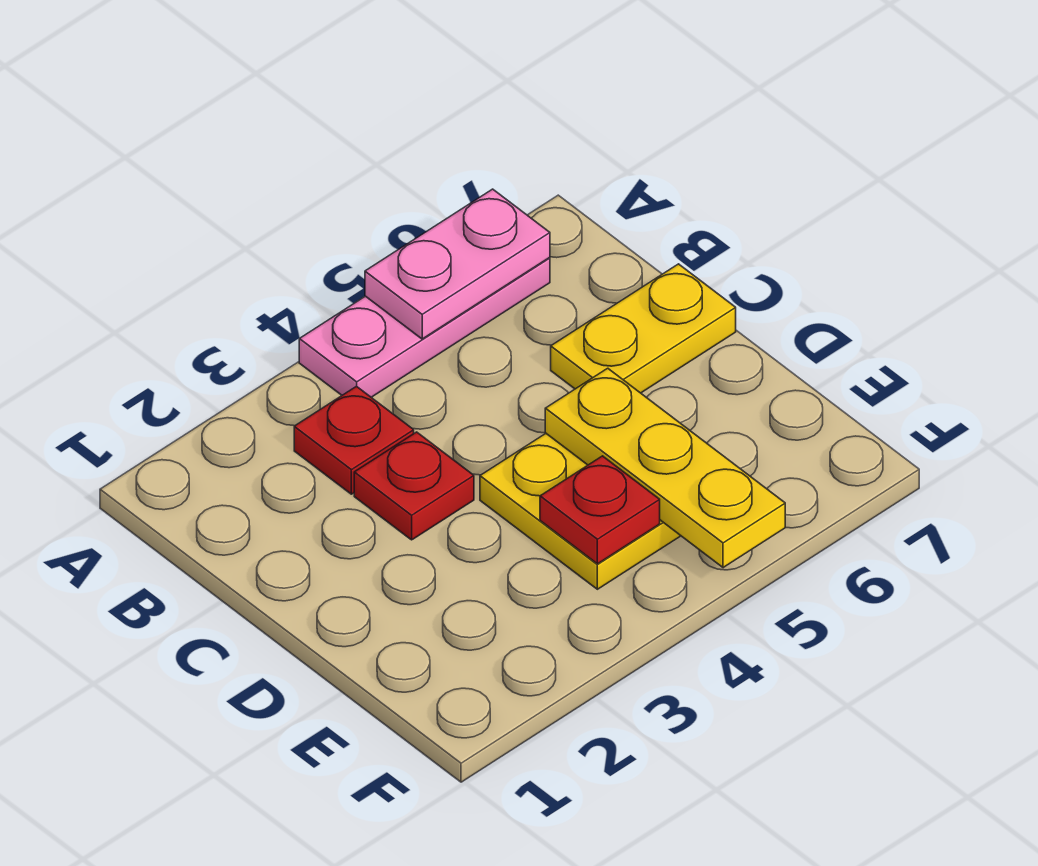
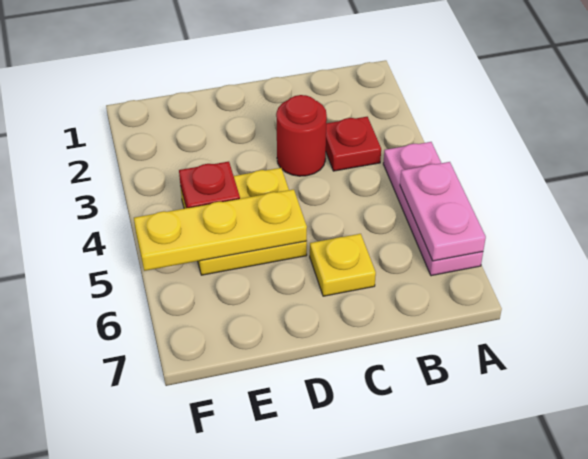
red 1x1 plate [354,432,474,540] -> red 1x1 round brick [276,95,327,176]
yellow 1x2 plate [551,264,736,393] -> yellow 1x1 plate [310,234,376,296]

